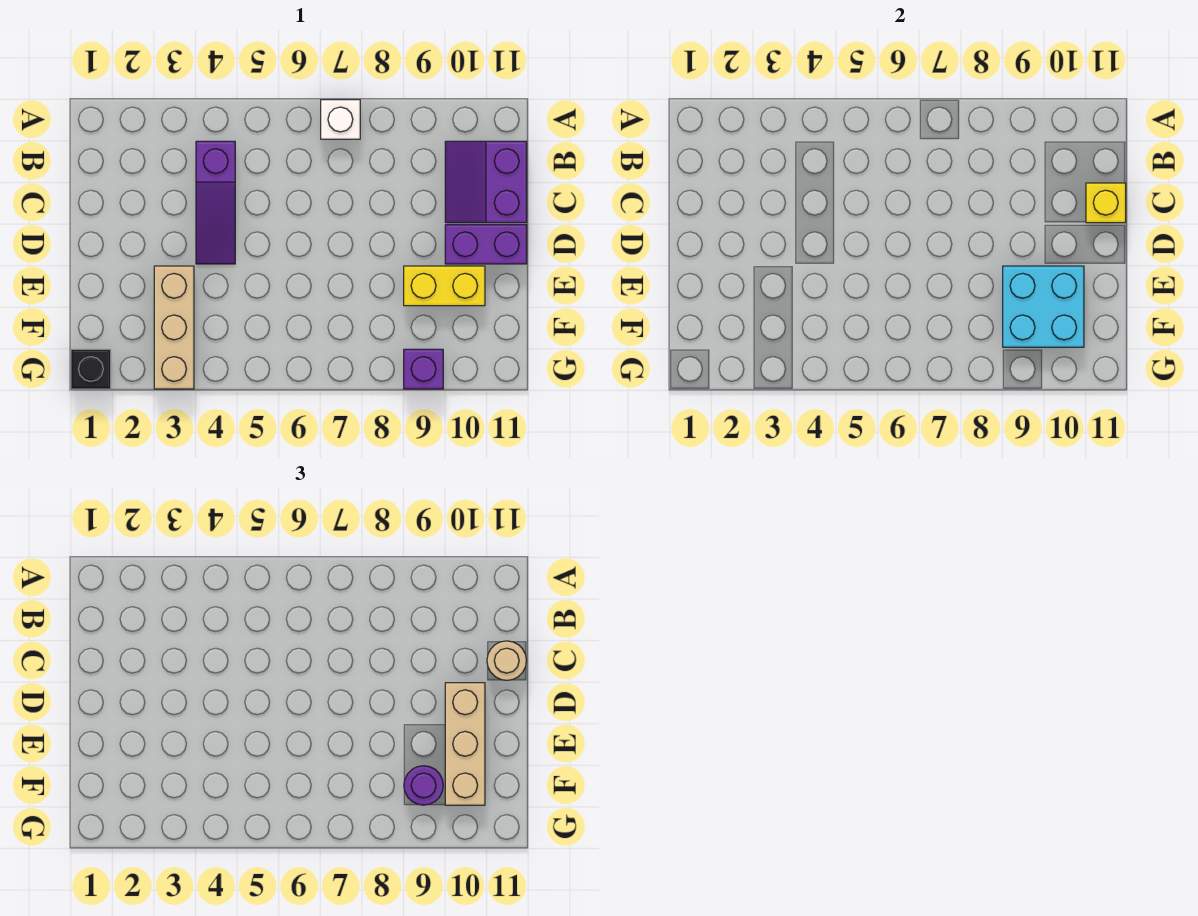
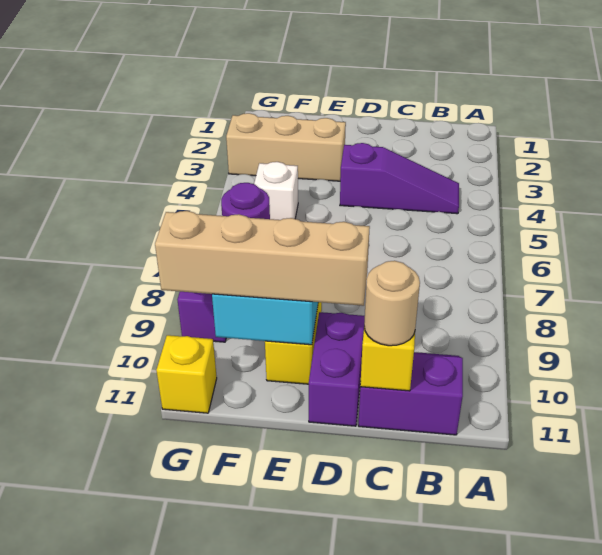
white 1x1 brick [321,100,360,139] -> white 1x1 brick moved to [254,162,298,220]
purple 1x3 slope [196,141,235,264] -> purple 1x3 slope turned to [340,143,459,214]
tan 1x3 brick [445,683,485,805] -> tan 1x4 brick [155,211,370,306]
black 1x1 brick [71,349,111,389] -> none
none -> yellow 1x1 brick [156,335,217,413]

